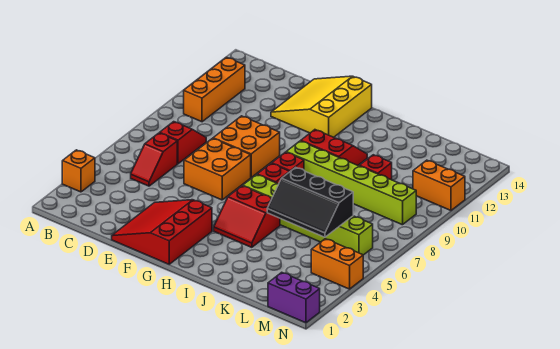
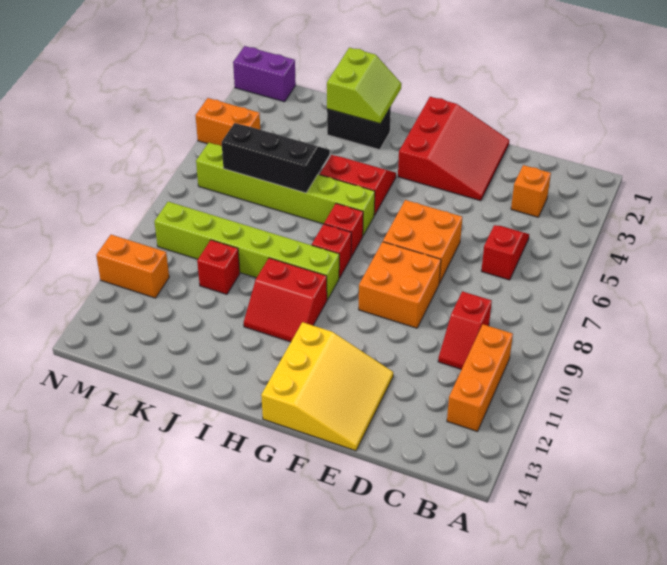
orange 1x1 brick [62,150,95,192] -> orange 1x1 brick moved to [511,165,551,217]
red 1x2 slope [160,122,206,164] -> red 1x2 slope moved to [438,291,492,369]
none -> lime 2x2 slope [327,48,402,124]
none -> black 1x2 brick [327,107,391,150]

